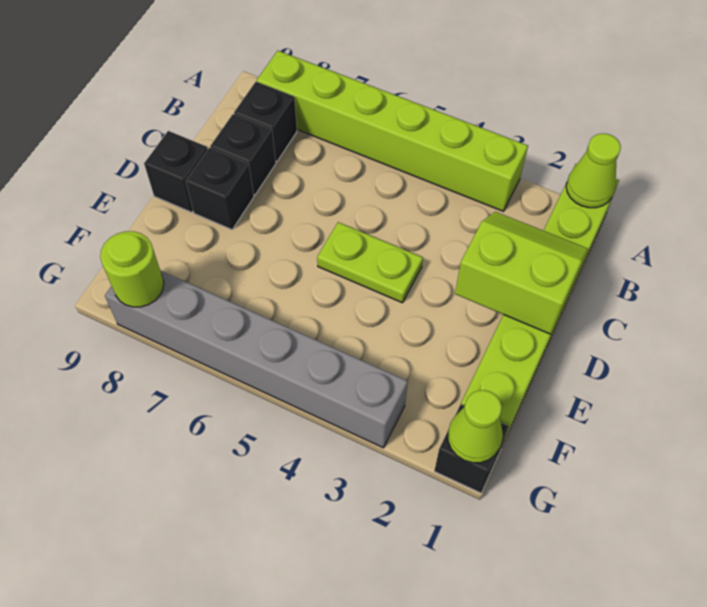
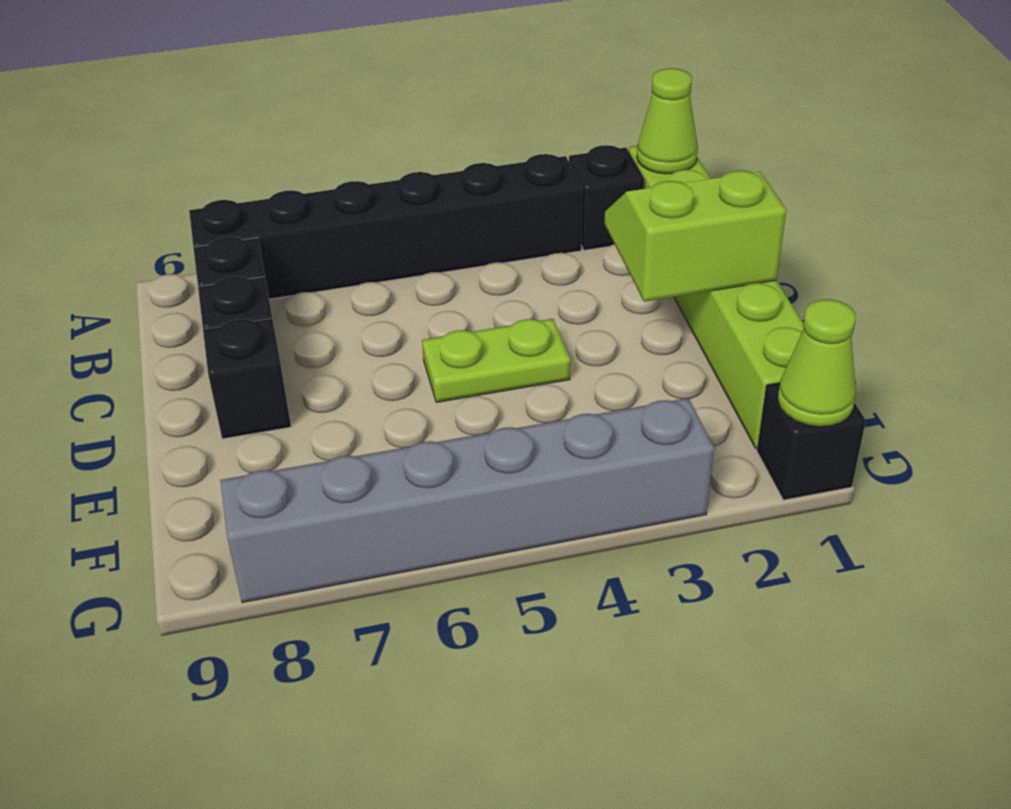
lime 1x6 brick [257,51,528,211] -> black 1x6 brick [189,154,582,299]
black 1x1 brick [144,131,208,212] -> black 1x1 brick moved to [569,145,644,250]
lime 1x1 round brick [100,231,164,307] -> none

